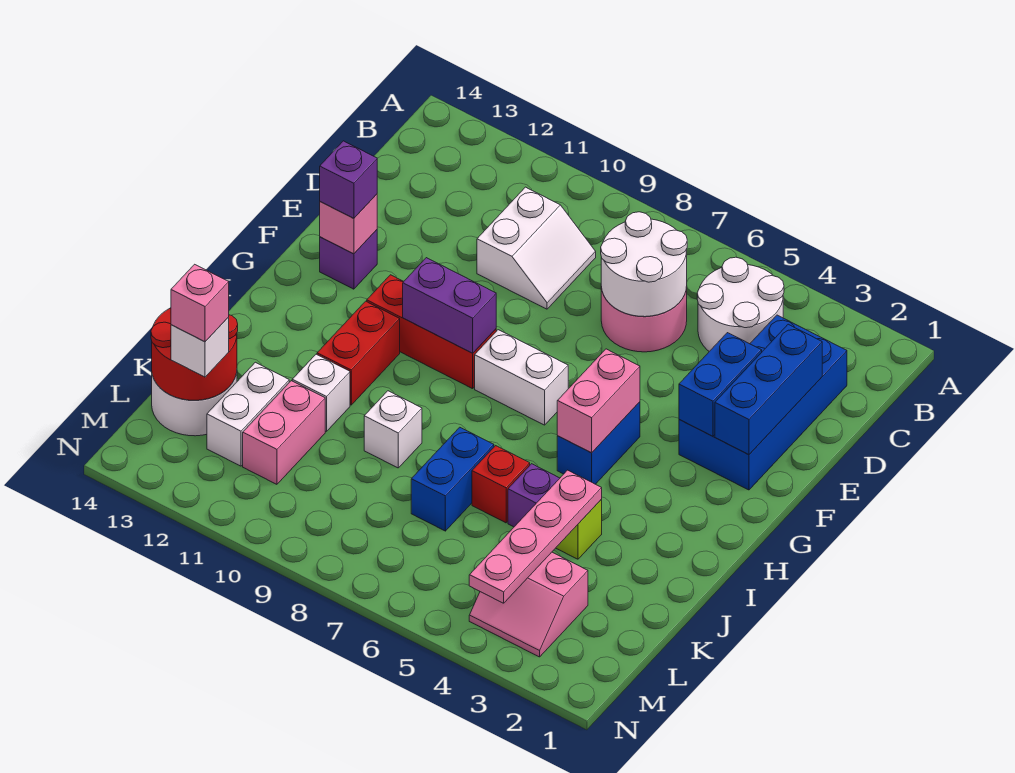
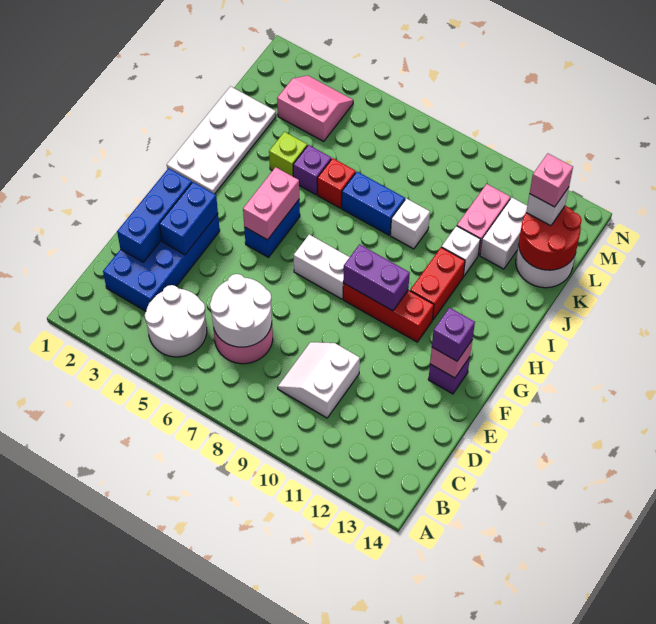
none -> white 2x4 plate [167,86,276,194]
pink 1x4 plate [469,470,602,603] -> none
blue 1x2 brick [411,427,494,531] -> blue 1x2 brick turned to [342,172,405,235]

